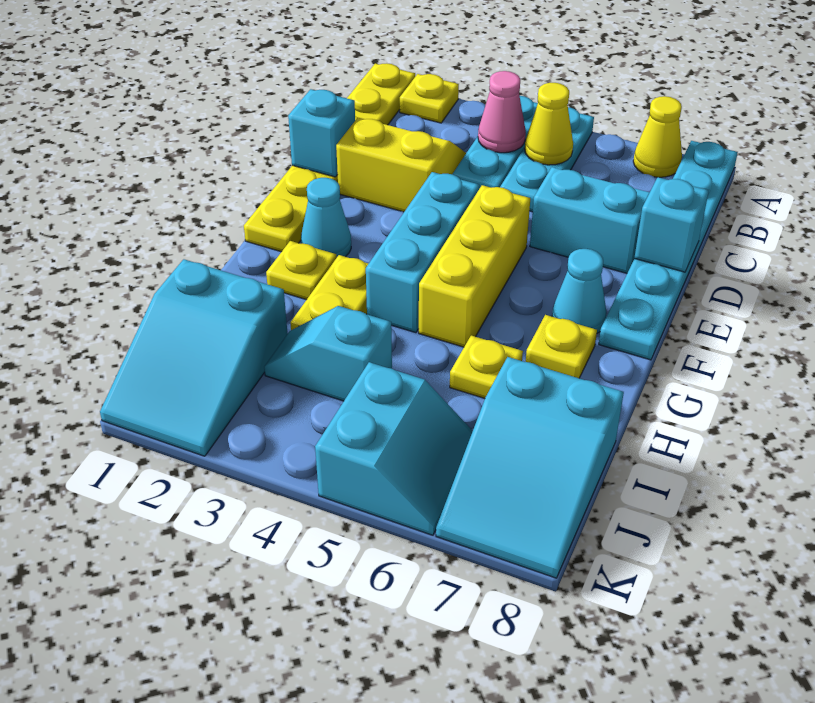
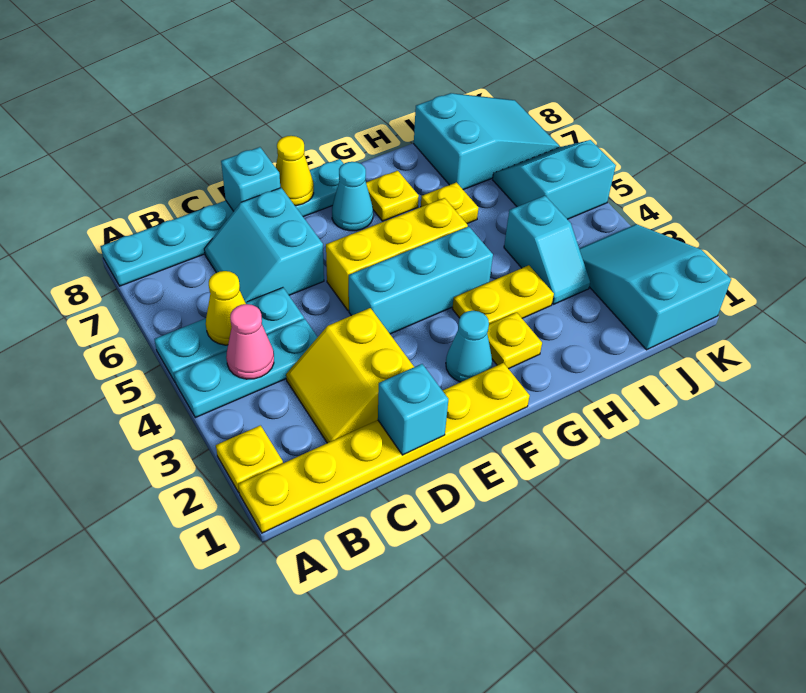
yellow 1x1 cone [633,96,682,177] -> yellow 1x1 cone moved to [276,136,314,206]
cyan 2x3 slope [100,259,288,456] -> cyan 2x3 slope turned to [579,224,731,350]

